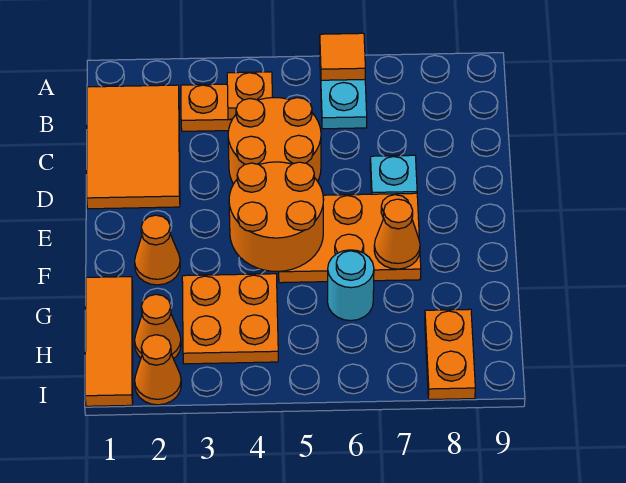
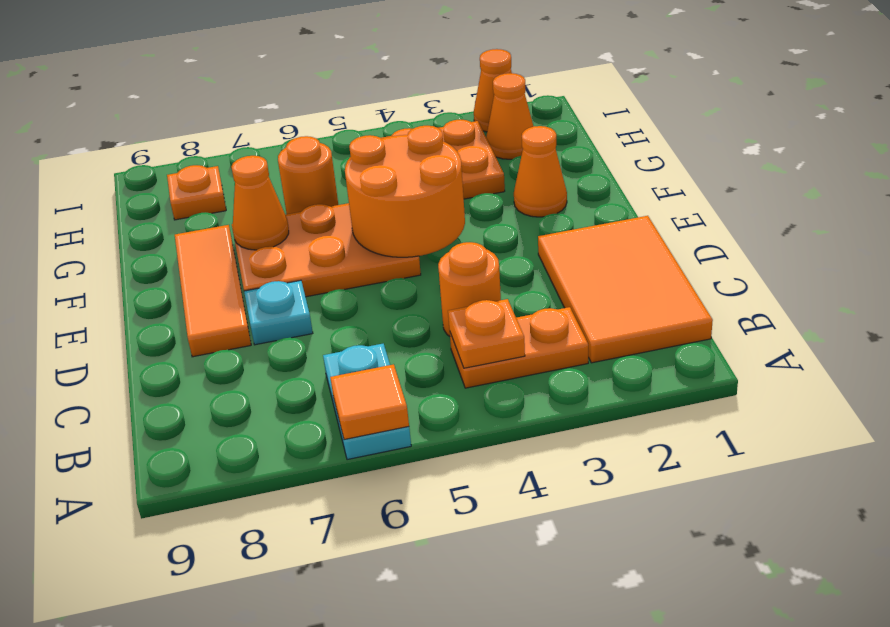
orange 2x2 round brick [228,98,321,184] -> orange 1x1 round brick [438,242,501,336]
orange 1x3 tile [85,277,133,406] -> orange 1x3 tile moved to [175,225,251,357]
cyan 1x1 round brick [327,250,374,321] -> orange 1x1 round brick [278,136,338,214]
orange 1x2 plate [425,309,475,399] -> orange 1x1 plate [167,165,226,220]

